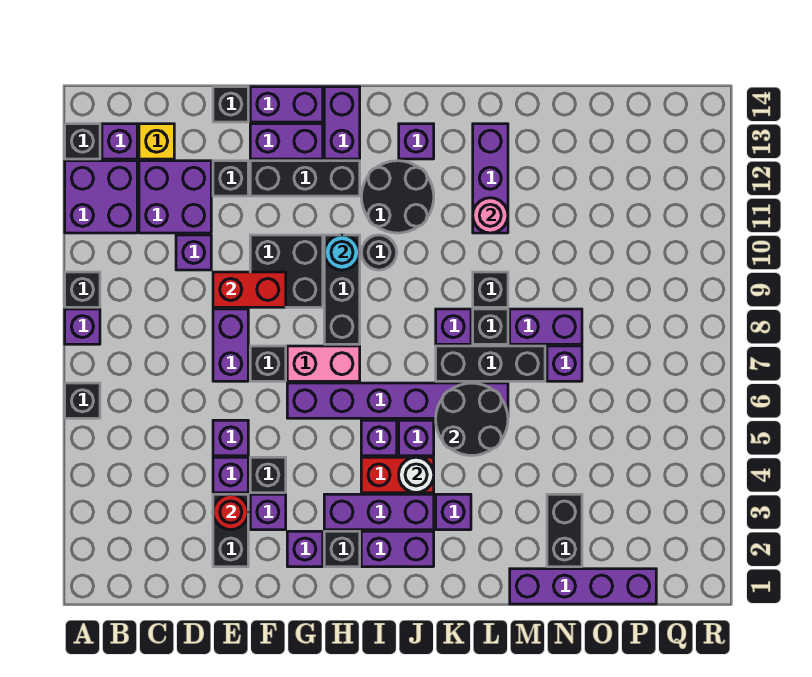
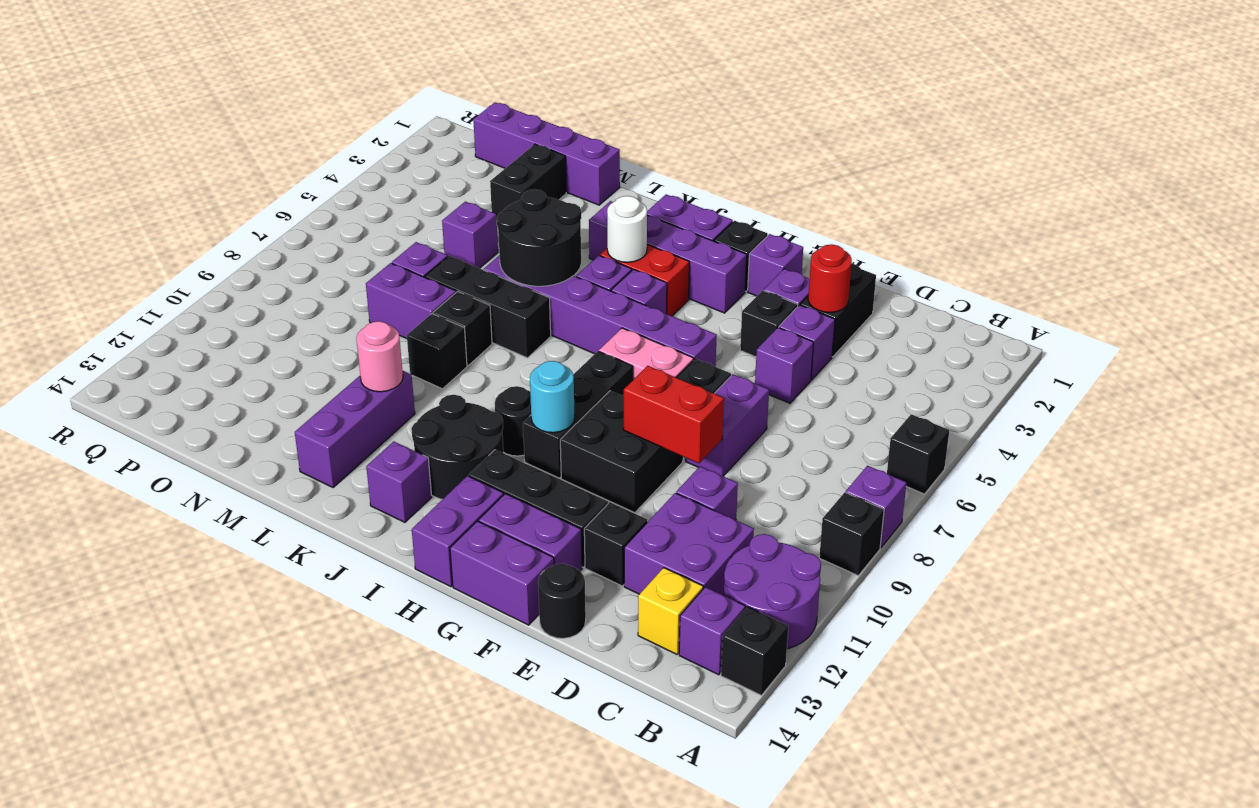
purple 2x2 brick [65,161,137,233] -> purple 2x2 round brick [724,534,821,649]
black 1x1 brick [213,87,248,122] -> black 1x1 round brick [538,564,586,638]
purple 1x1 brick [436,309,471,344] -> purple 1x1 brick moved to [442,202,498,268]

